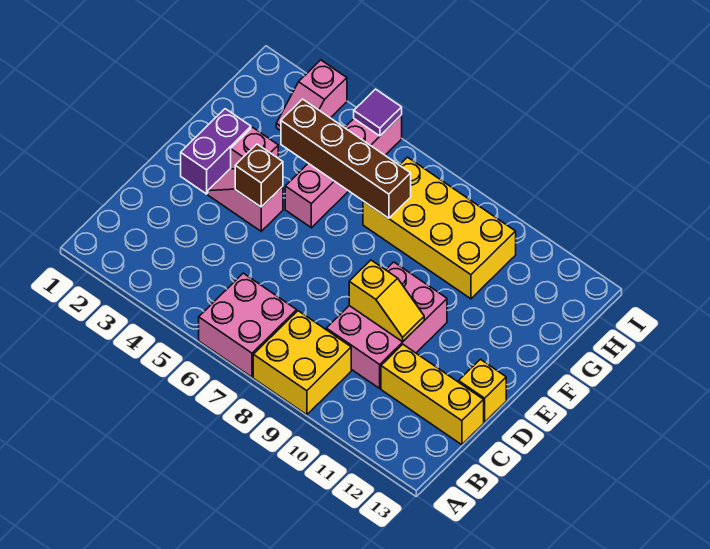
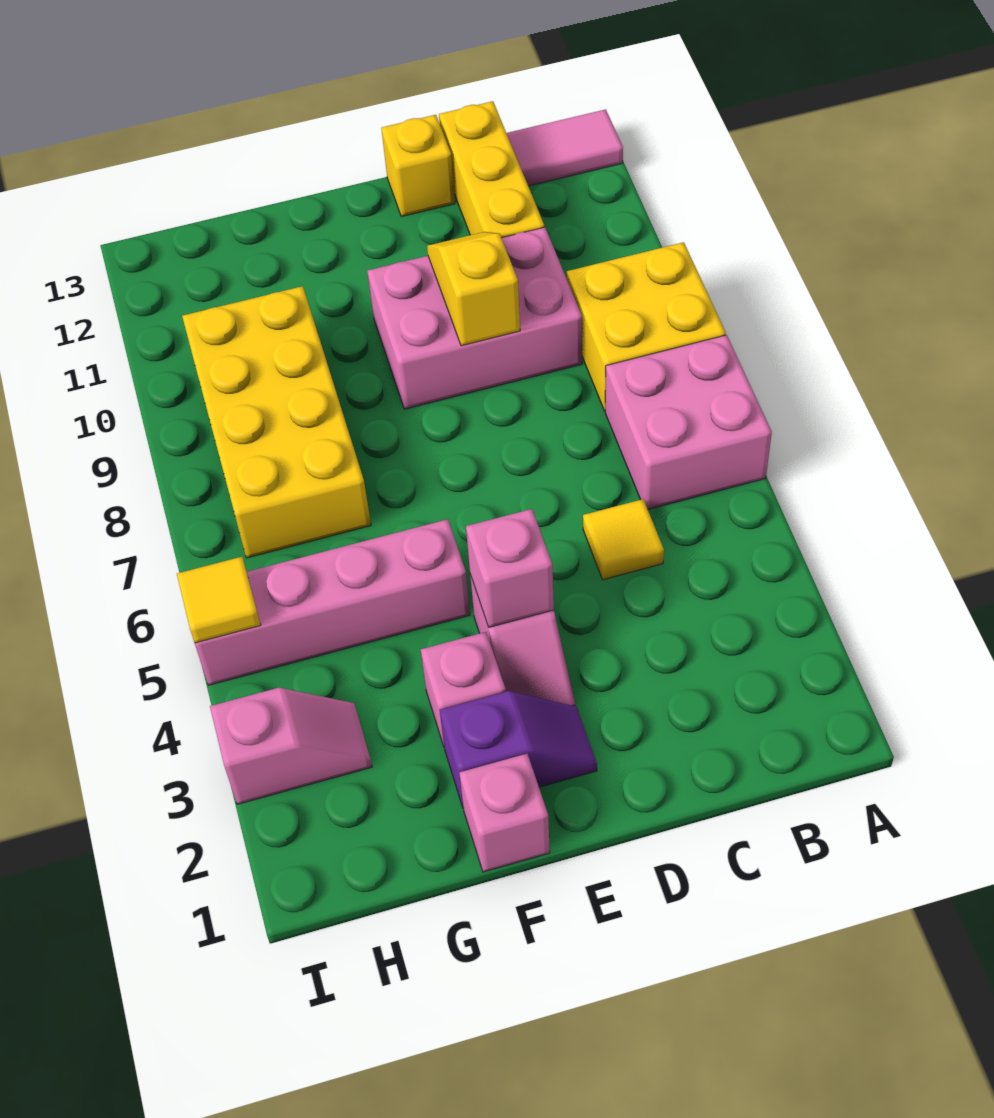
none -> pink 1x2 tile [507,109,623,186]
none -> yellow 1x1 tile [583,499,664,580]
purple 1x2 brick [181,109,251,194] -> purple 1x2 slope [440,691,597,807]
brown 1x1 brick [235,144,283,207] -> pink 1x1 brick [466,509,554,627]
none -> pink 1x1 brick [459,754,550,872]
brown 1x4 brick [281,99,411,218] -> none
purple 1x1 tile [354,89,402,136] -> yellow 1x1 tile [177,557,261,643]

